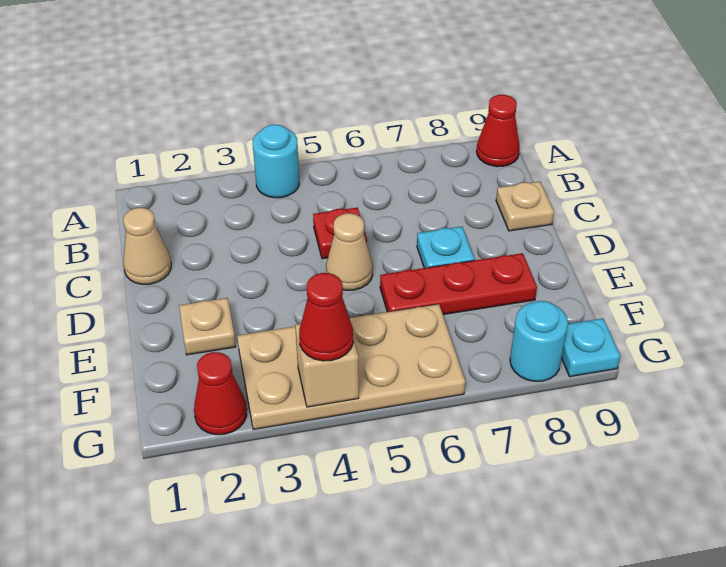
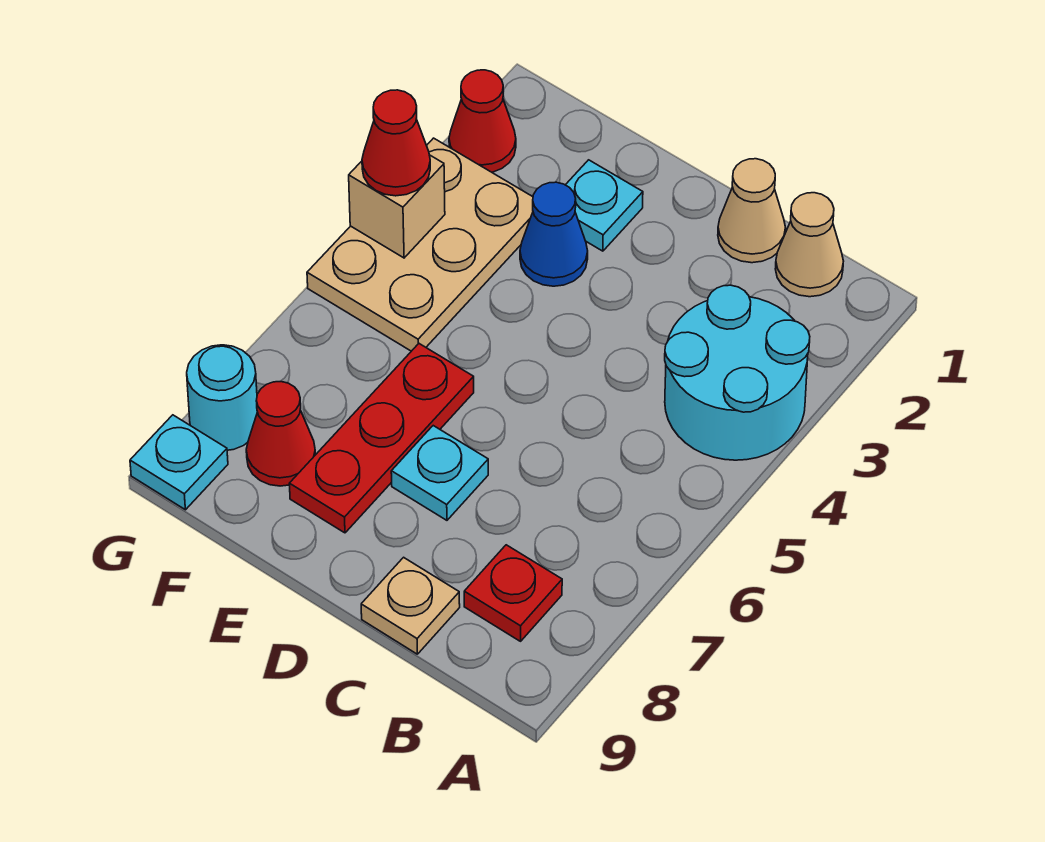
cyan 1x1 round brick [253,125,299,198] -> cyan 2x2 round brick [665,285,810,460]
red 1x1 cone [477,95,520,167] -> red 1x1 cone moved to [246,382,315,486]
red 1x1 plate [313,208,367,259] -> red 1x1 plate moved to [464,545,562,641]
tan 1x1 cone [326,213,373,290] -> tan 1x1 cone moved to [775,193,843,297]
tan 1x1 plate [179,298,236,355] -> cyan 1x1 plate [566,160,643,251]
none -> blue 1x1 cone [520,182,588,286]
tan 2x4 plate [237,304,465,430] -> tan 2x3 plate [307,138,533,351]

